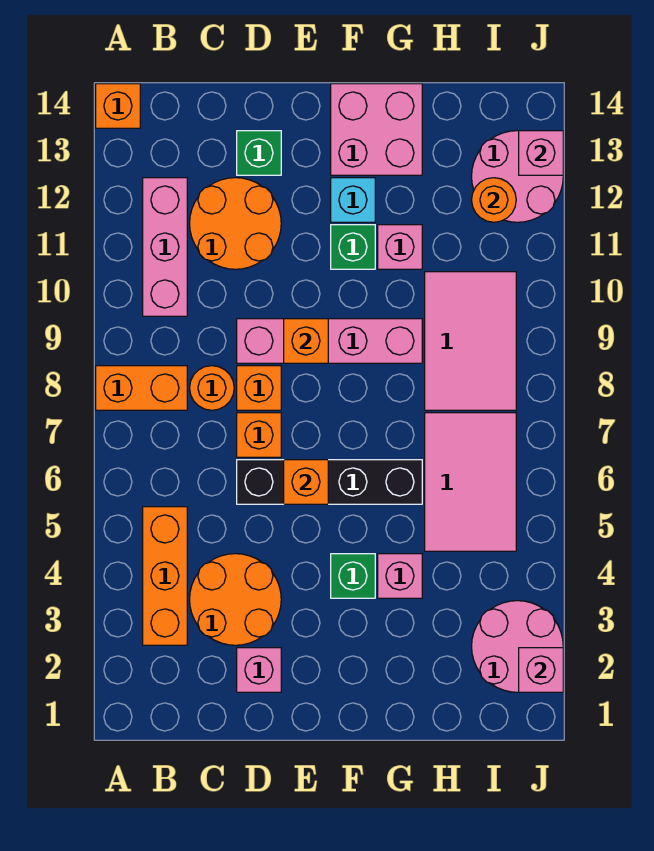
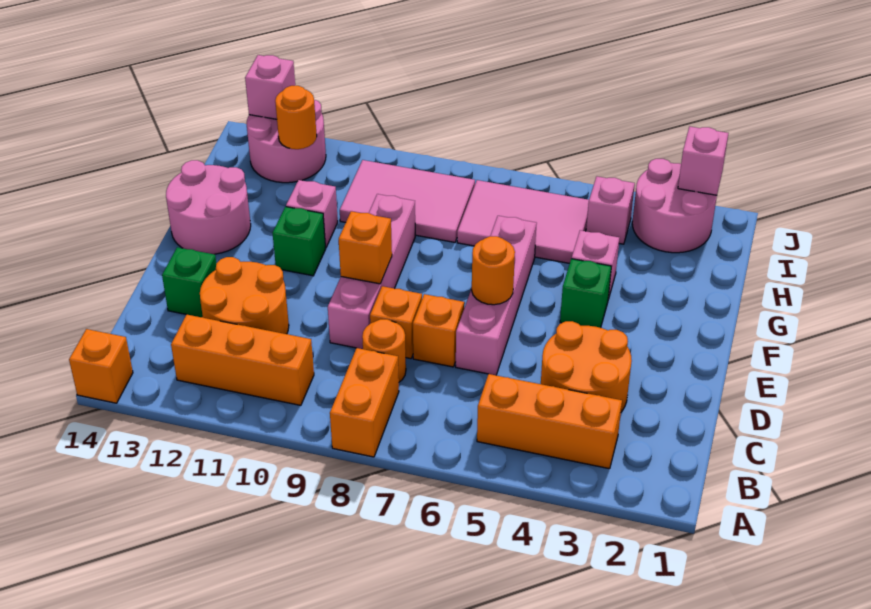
pink 1x3 brick [143,178,187,316] -> orange 1x3 brick [171,315,314,405]
pink 1x1 brick [237,648,281,692] -> pink 1x1 brick moved to [586,176,635,244]
black 1x4 brick [237,460,422,504] -> pink 1x4 brick [456,216,537,375]
orange 1x1 brick [284,460,328,504] -> orange 1x1 round brick [472,236,515,305]
cyan 1x1 brick [331,178,375,222] -> none
pink 2x2 brick [331,84,422,175] -> pink 2x2 round brick [166,160,251,254]

